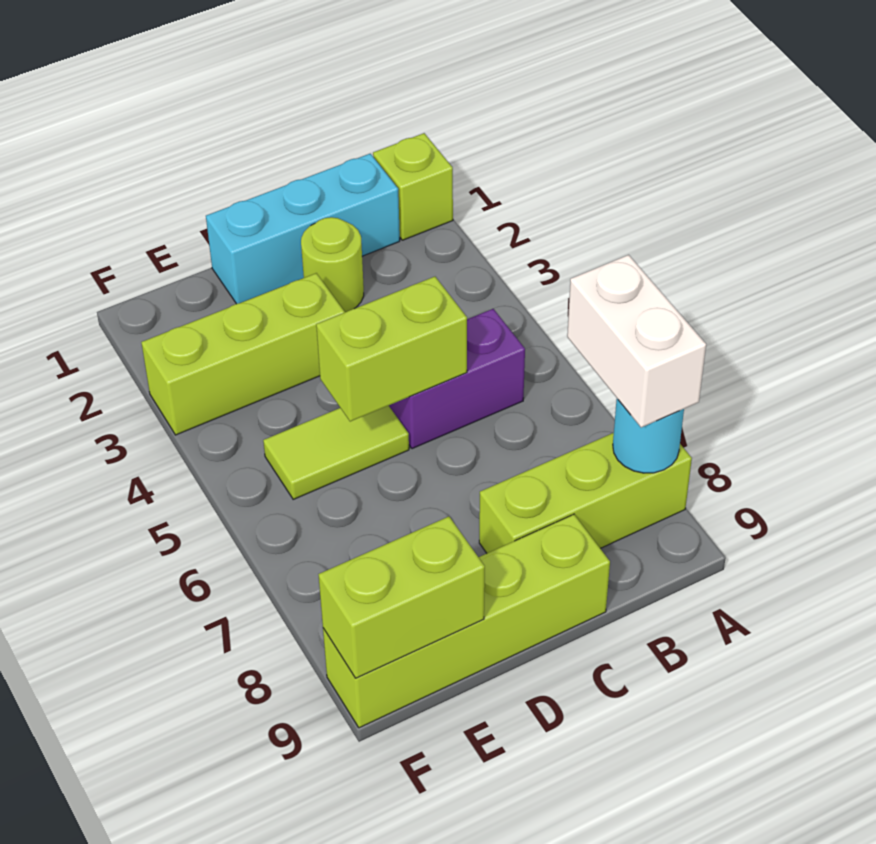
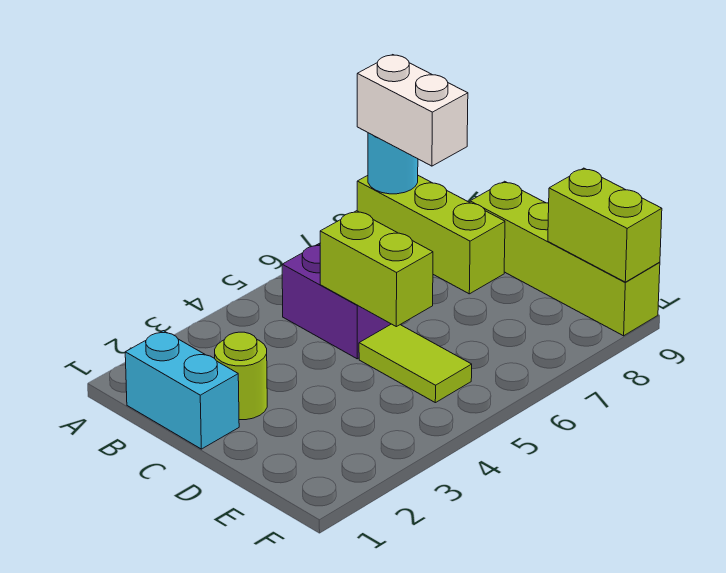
lime 1x1 brick [373,133,453,240] -> none
white 1x2 brick [567,255,706,428] -> white 1x2 brick turned to [357,55,468,166]
cyan 1x3 brick [206,154,400,304] -> cyan 1x2 brick [125,331,239,449]
lime 1x3 brick [141,273,345,435] -> none

